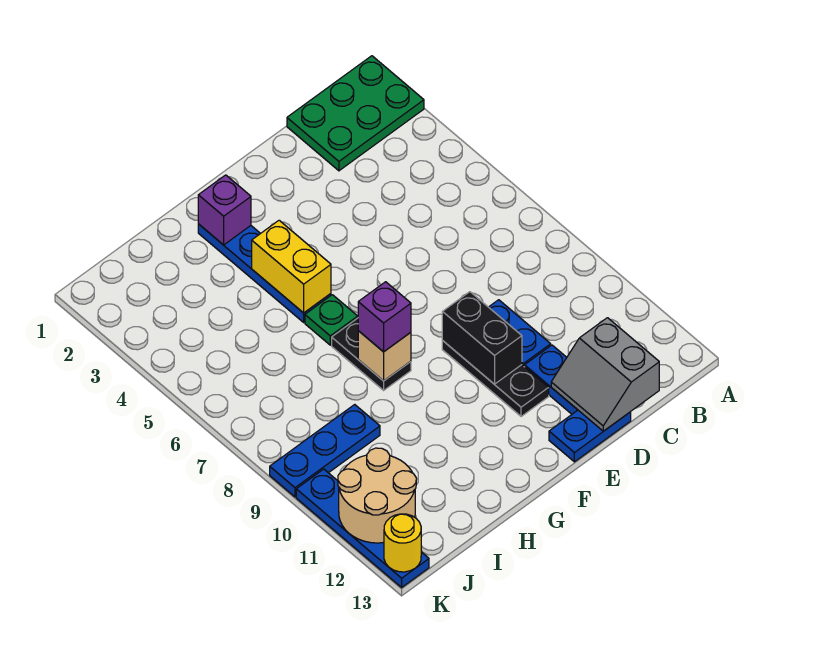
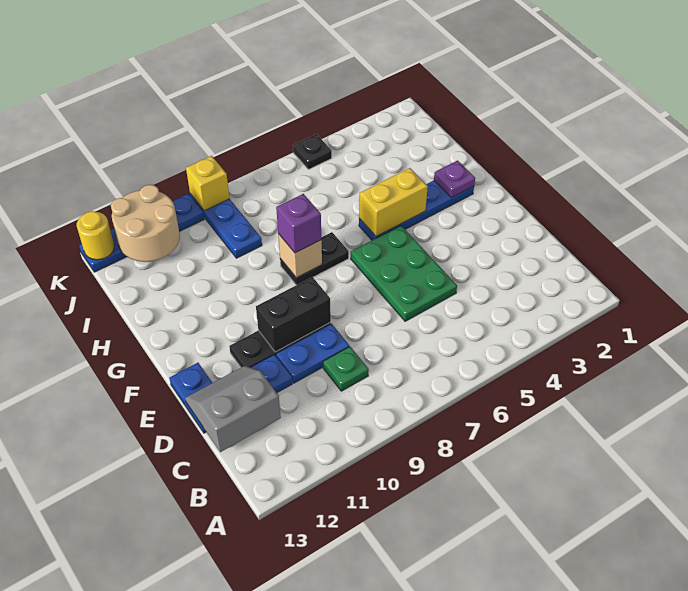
green 2x3 plate [287,56,424,171] -> green 2x3 plate moved to [351,226,457,321]
purple 1x1 brick [198,175,251,245] -> purple 1x1 plate [434,161,475,198]
green 1x1 plate [305,295,358,345] -> green 1x1 plate moved to [323,347,369,391]
none -> black 1x1 plate [293,134,332,169]
none -> yellow 1x1 brick [186,156,230,211]

